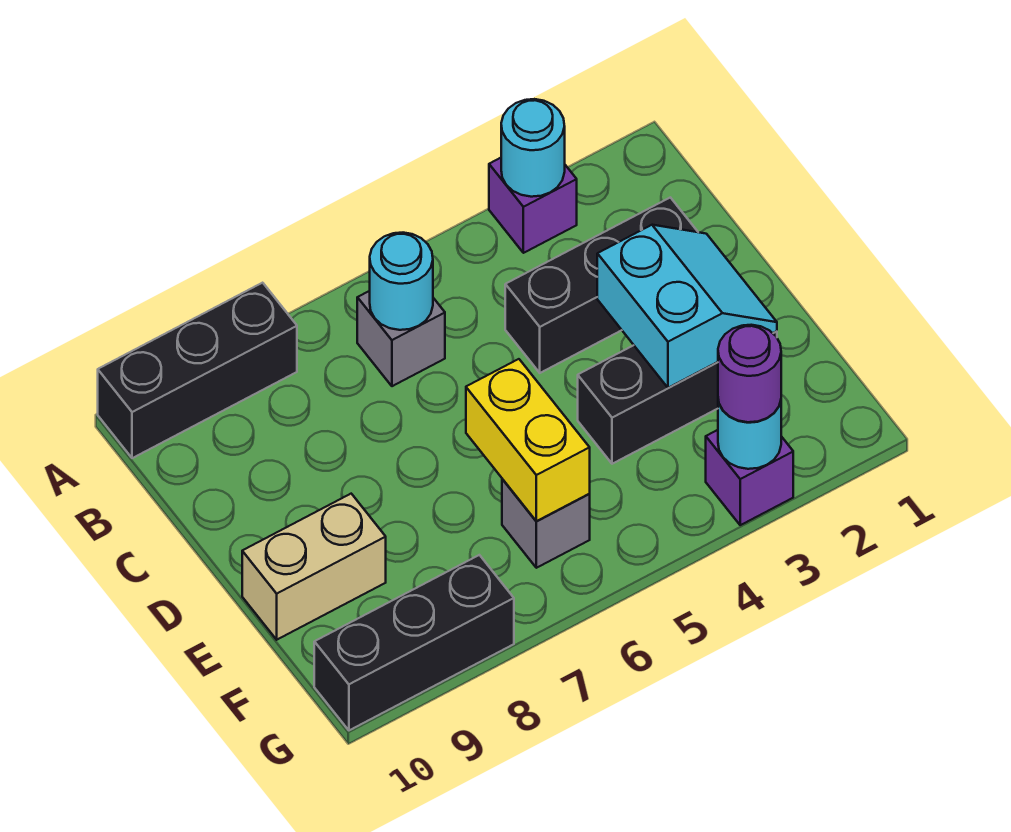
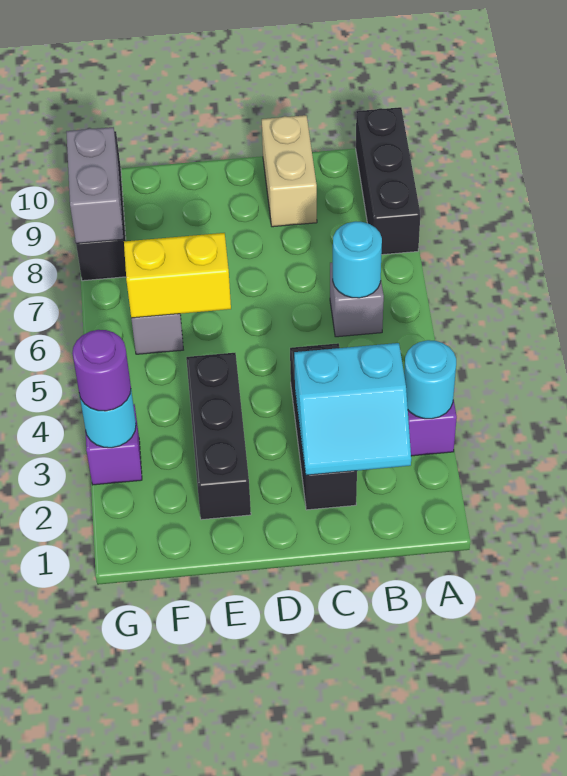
cyan 2x2 slope [597,225,777,388] -> cyan 2x2 slope moved to [294,343,411,475]
tan 1x2 brick [242,494,386,640] -> tan 1x2 brick moved to [262,115,317,227]
none -> grey 1x2 brick [66,127,123,243]

